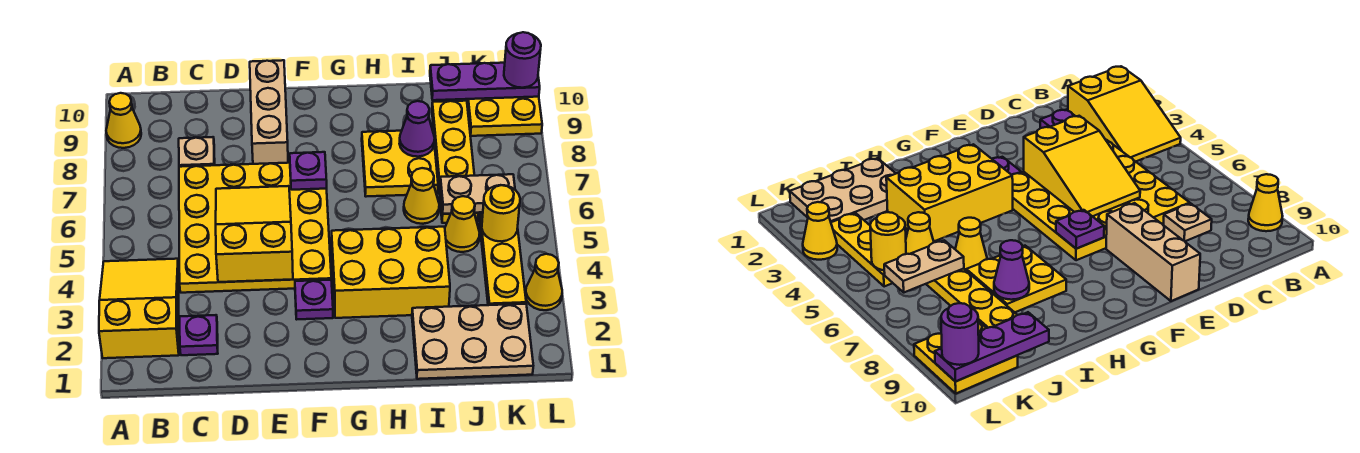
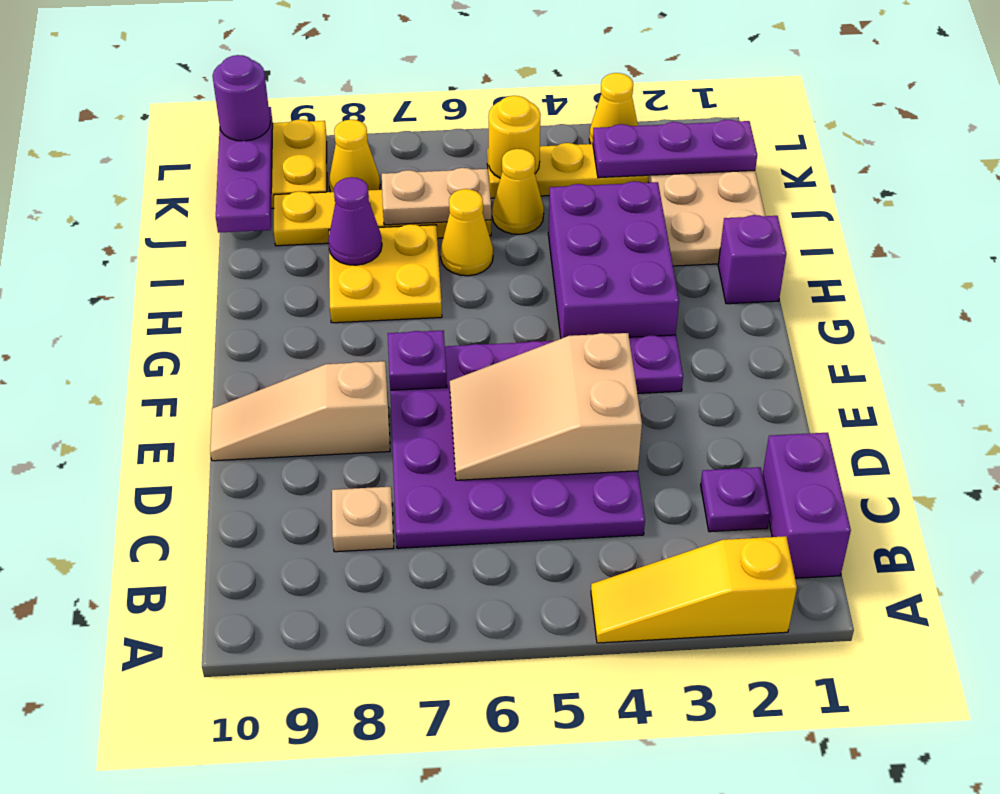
yellow 2x3 slope [99,259,179,358] -> yellow 1x3 slope [591,536,797,643]
yellow 1x1 cone [106,93,141,148] -> yellow 1x1 cone moved to [329,120,380,192]
none -> purple 1x2 brick [762,433,851,578]
yellow 4x4 plate [179,163,331,293] -> purple 4x4 plate [390,341,645,548]
yellow 2x3 slope [216,186,293,282] -> tan 2x3 slope [450,333,642,480]
tan 1x3 brick [250,60,288,164] -> tan 1x3 slope [210,361,390,461]
yellow 2x3 brick [332,227,450,318] -> purple 2x3 brick [548,181,679,339]
none -> purple 1x1 brick [718,215,786,304]
tan 1x2 plate [440,174,515,214] -> tan 1x2 plate turned to [382,168,491,225]
none -> purple 1x3 plate [593,120,757,178]

